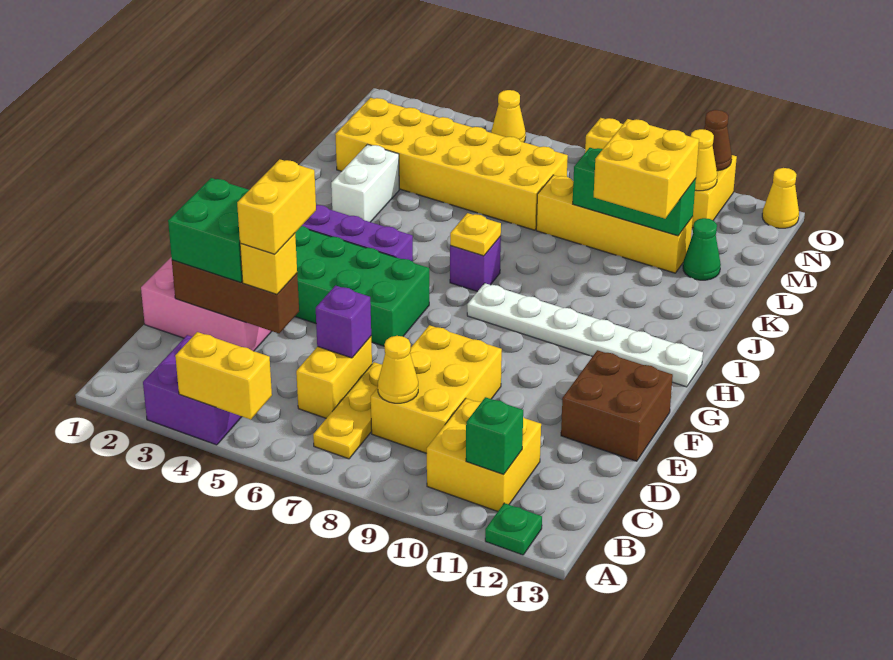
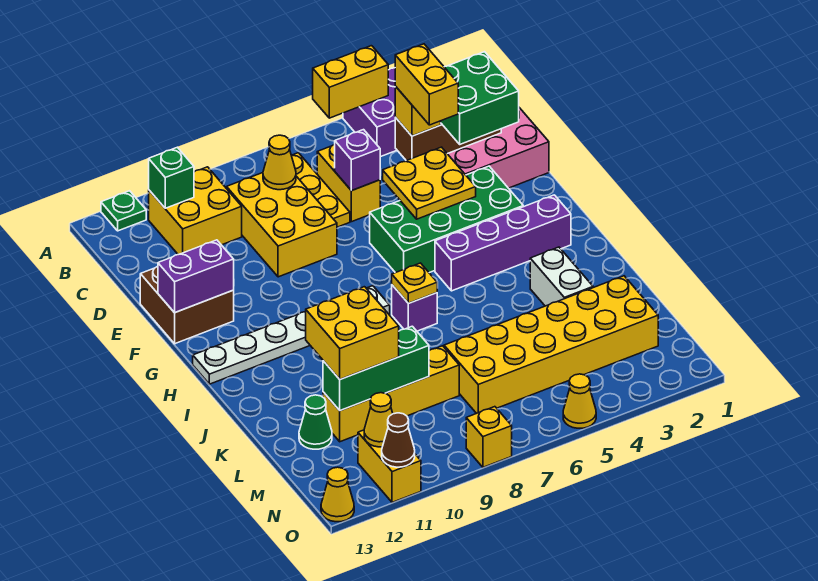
none -> yellow 2x2 plate [383,147,476,219]
none -> purple 1x2 brick [158,240,234,313]

